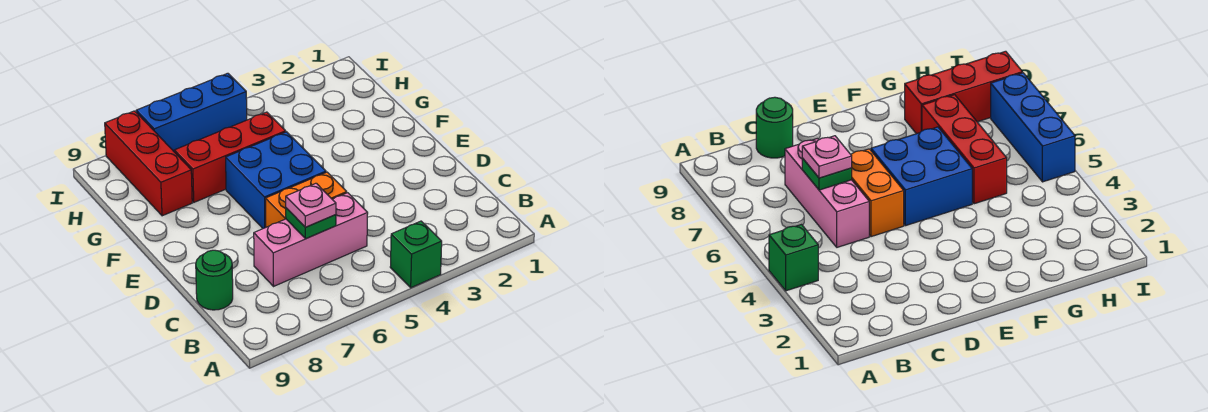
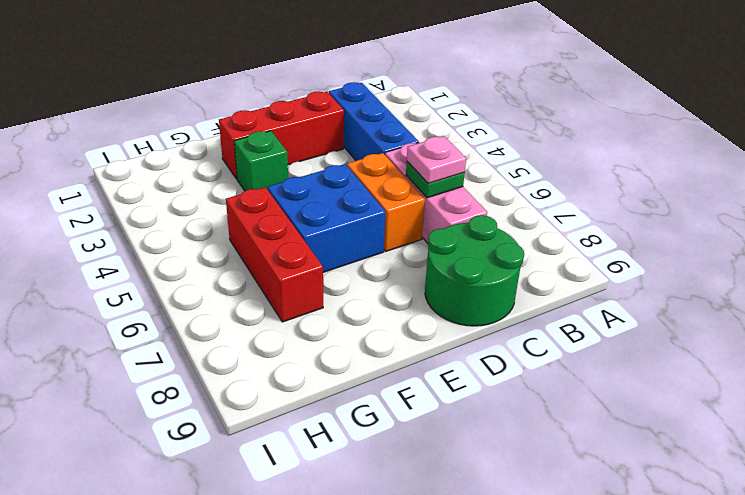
green 1x1 brick [390,221,442,288] -> green 1x1 brick moved to [234,131,288,191]
green 1x1 round brick [196,250,233,310] -> green 2x2 round brick [425,215,524,326]
red 1x3 brick [105,111,192,216] -> red 1x3 brick moved to [219,91,344,179]
blue 1x3 brick [136,73,247,151] -> blue 1x3 brick moved to [329,82,419,161]

